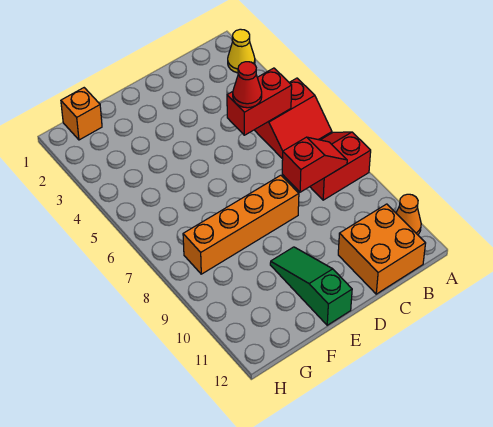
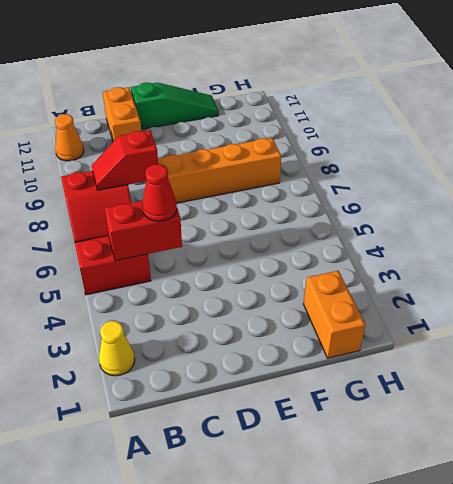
orange 2x2 brick [338,204,426,294] -> orange 1x2 brick [103,87,141,142]
green 1x3 slope [270,247,352,325] -> green 1x3 slope turned to [131,83,219,129]
orange 1x1 brick [61,88,102,140] -> orange 1x2 brick [303,271,365,358]

